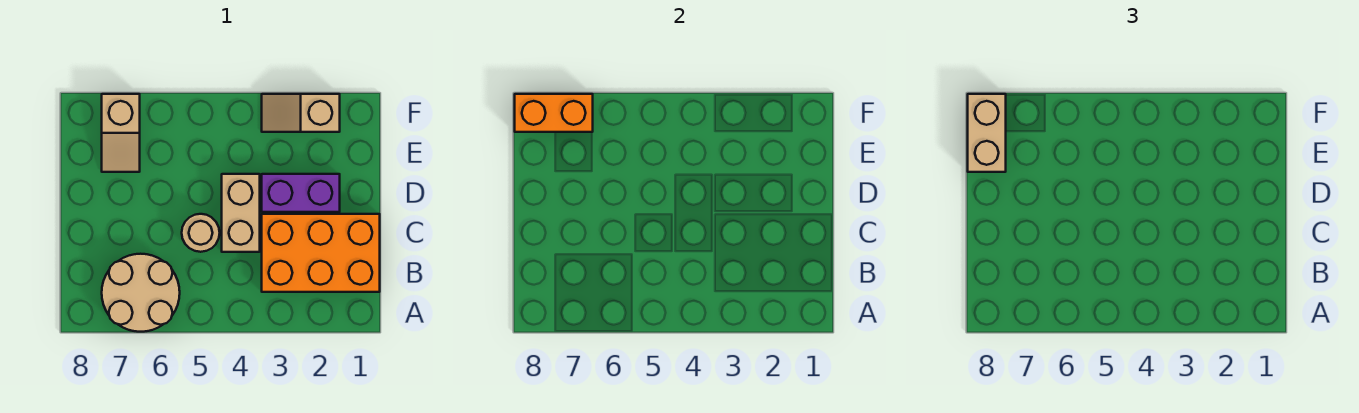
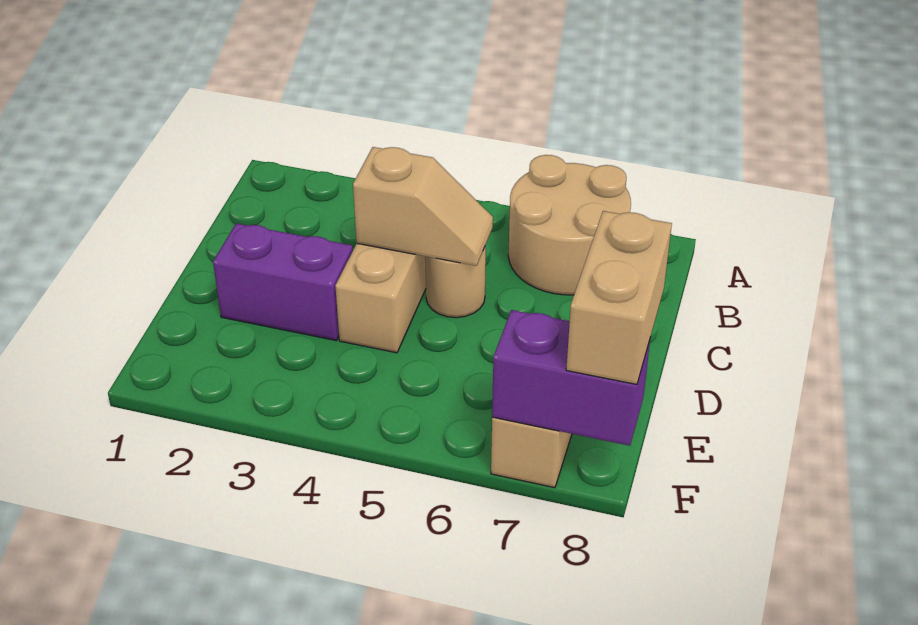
orange 2x3 brick [262,214,380,292] -> none
tan 1x2 slope [262,94,340,132] -> tan 1x2 slope moved to [353,147,493,266]
orange 1x2 brick [515,94,593,132] -> purple 1x2 brick [492,310,650,446]

